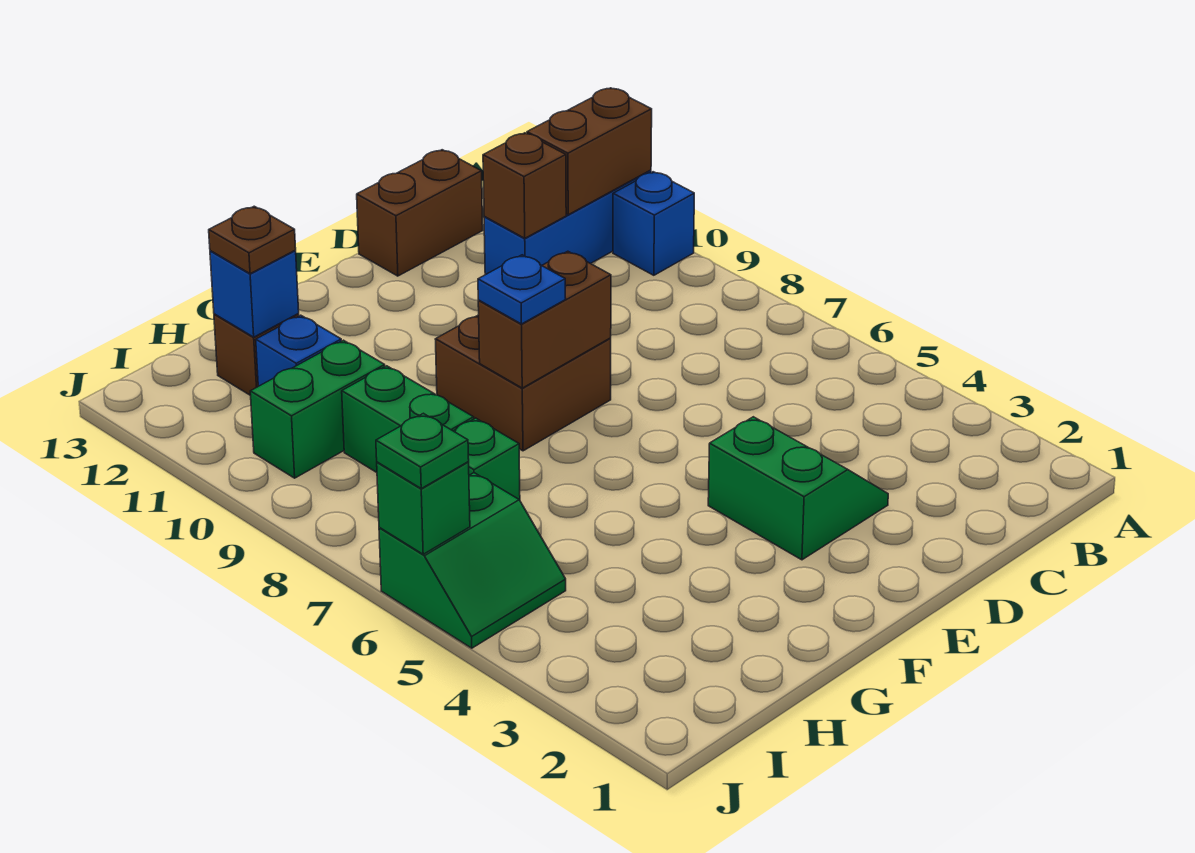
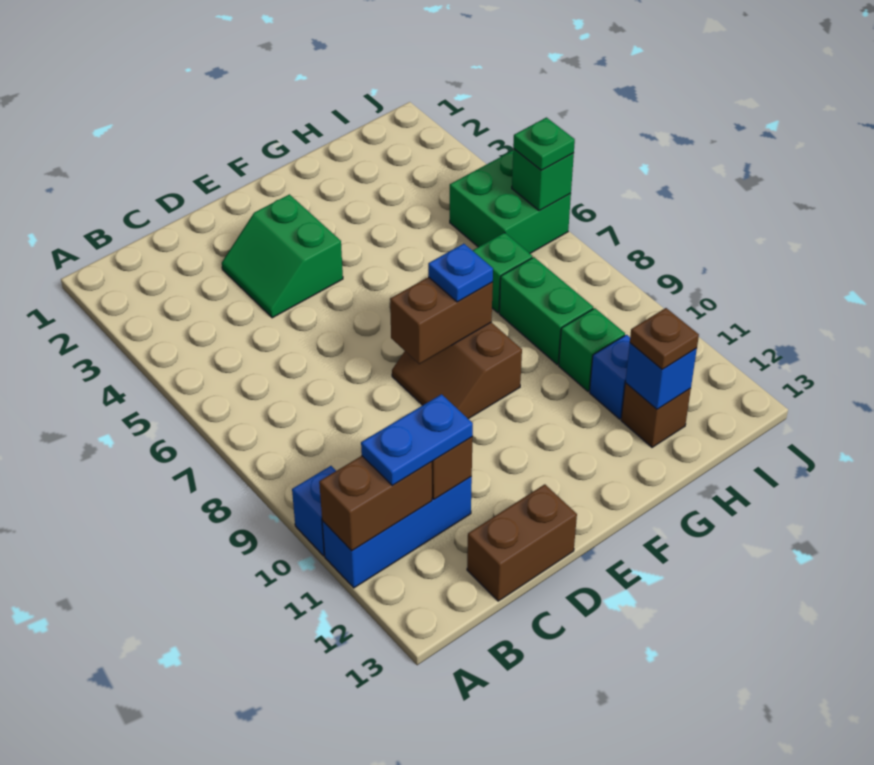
none -> blue 1x2 plate [361,394,473,486]
brown 2x2 brick [435,315,611,451] -> brown 2x2 slope [392,322,522,419]
green 1x2 brick [250,340,385,478] -> green 1x1 brick [559,308,625,391]
green 2x2 slope [379,473,566,648] -> green 2x2 brick [450,151,571,253]

